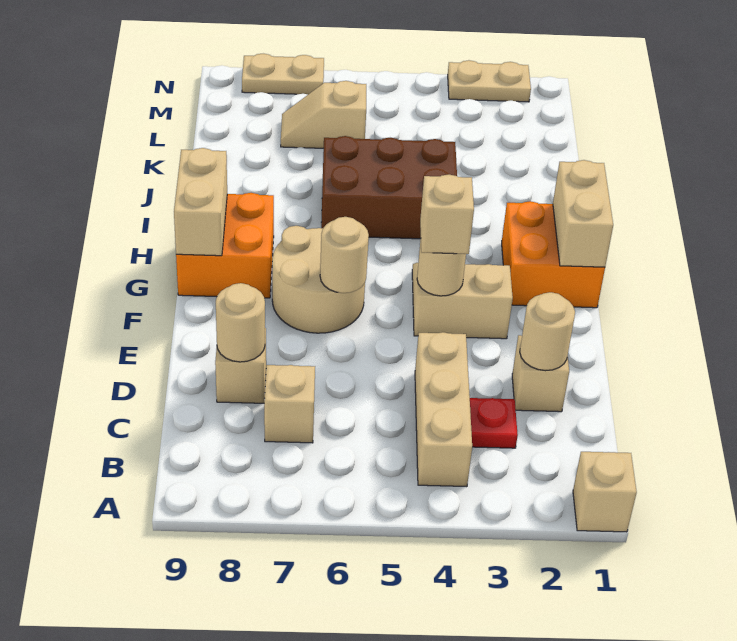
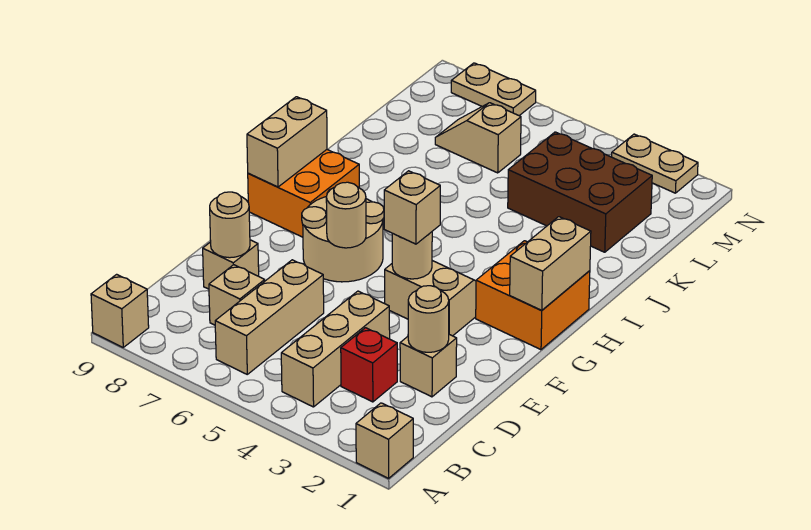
none -> tan 1x1 brick [91,274,149,347]
none -> tan 1x3 brick [215,260,324,374]
red 1x1 plate [470,398,518,448] -> red 1x1 brick [341,328,397,402]
brown 2x3 brick [321,136,457,239] -> brown 2x3 brick moved to [508,132,652,252]

